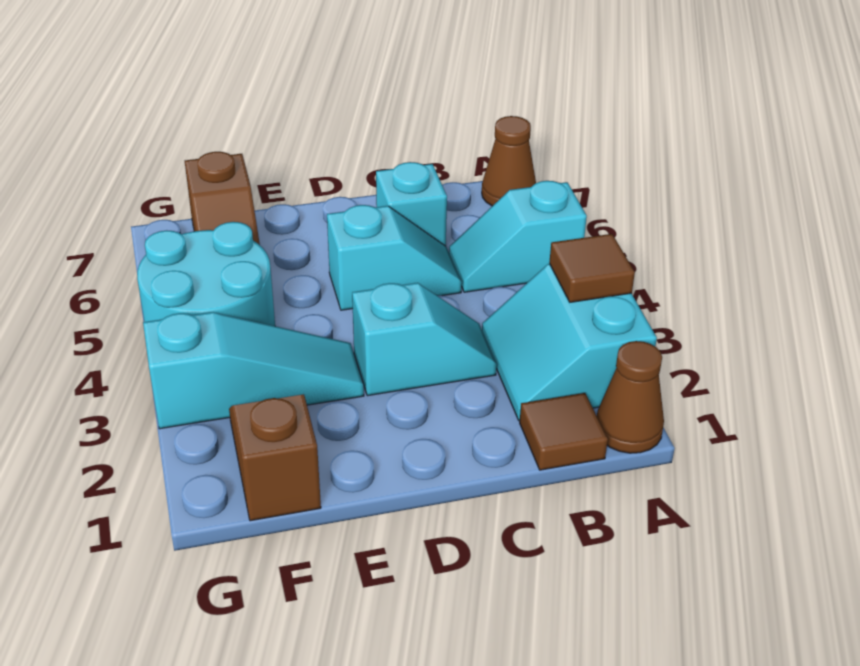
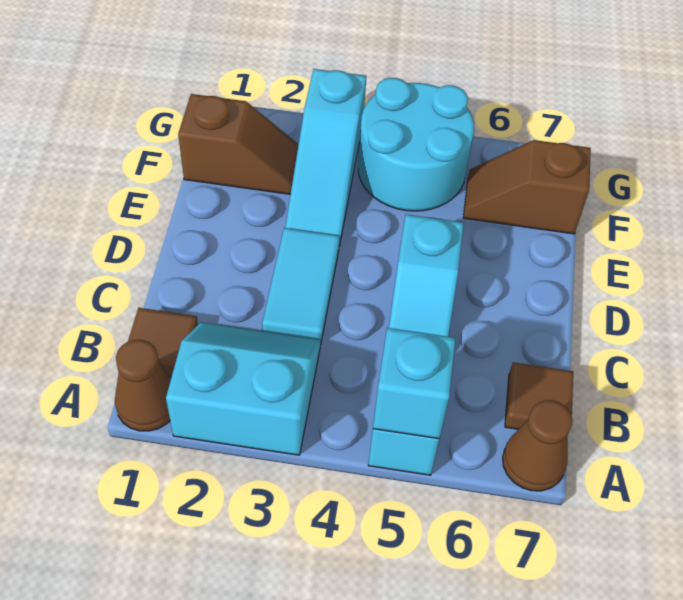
brown 1x1 tile [549,234,635,302] -> brown 1x1 tile moved to [505,362,573,429]
cyan 1x2 slope [352,283,497,396] -> cyan 1x2 tile [262,228,340,344]
cyan 1x1 brick [376,162,447,246] -> cyan 1x1 brick moved to [373,328,456,439]

